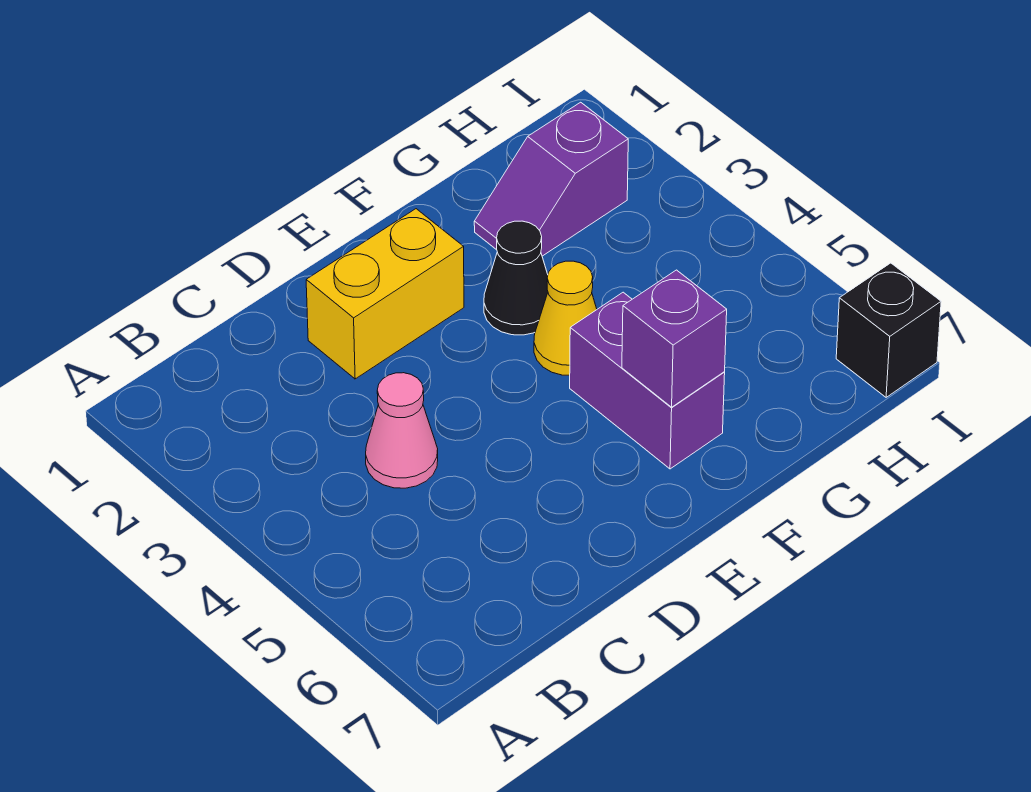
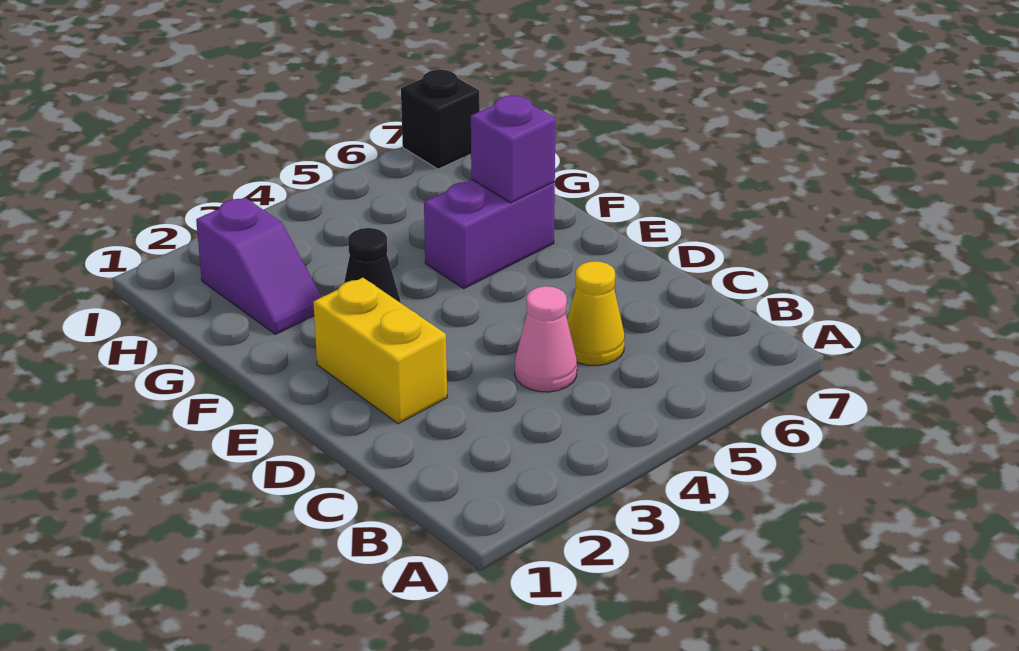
yellow 1x1 cone [534,261,597,375] -> yellow 1x1 cone moved to [567,261,625,366]

